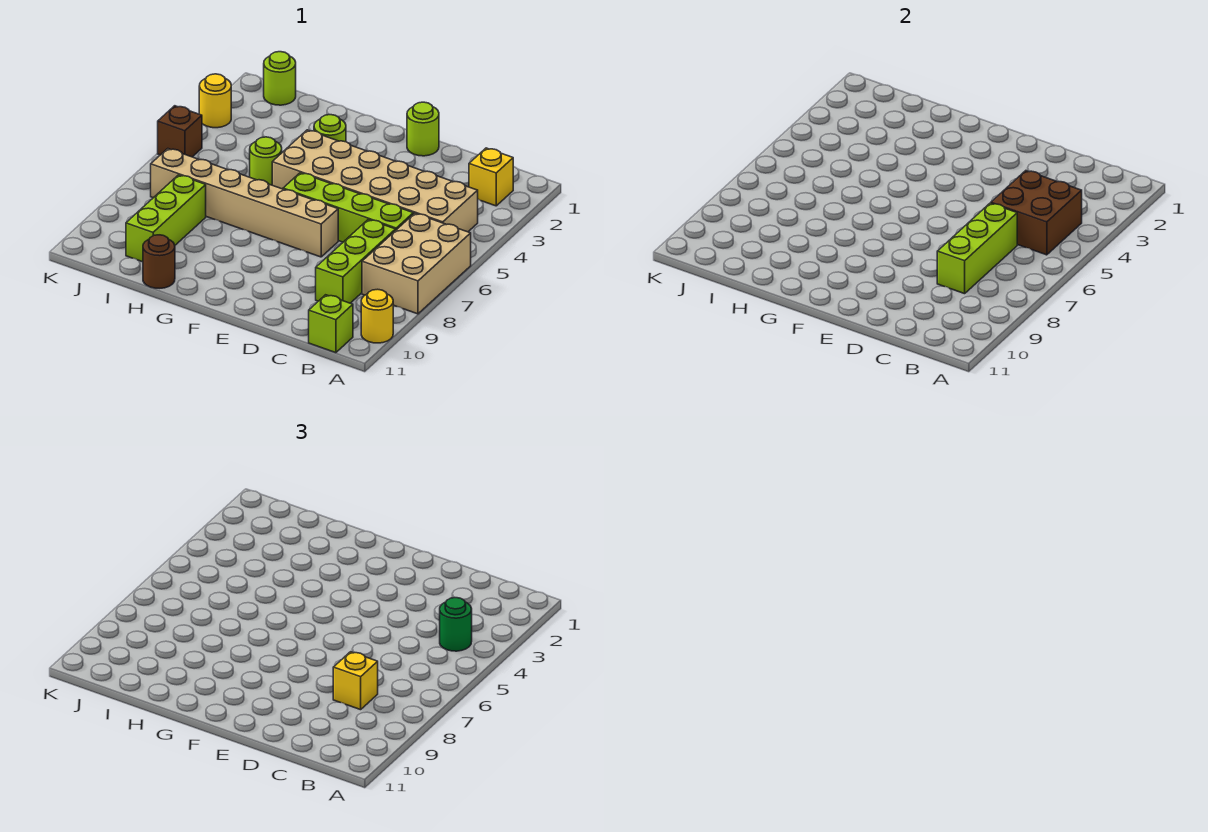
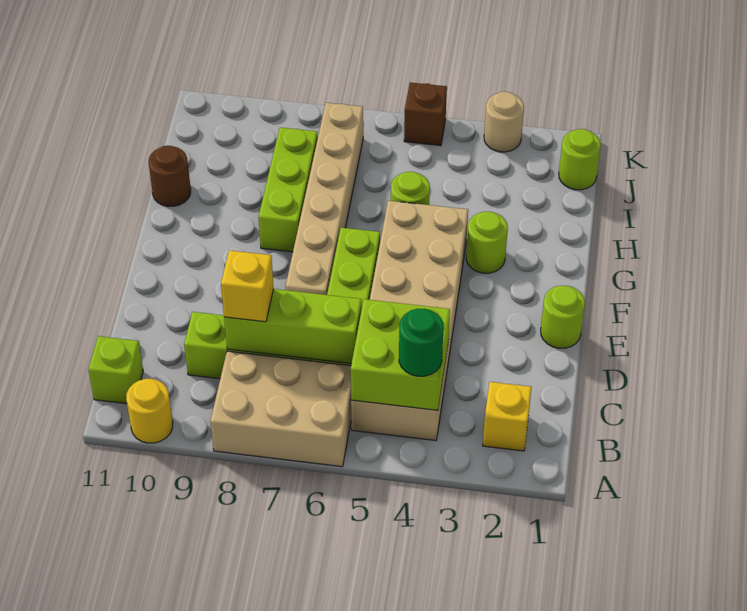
brown 2x2 brick [991,171,1082,255] -> lime 2x2 brick [351,299,450,410]
lime 1x3 brick [126,175,206,262] -> lime 1x3 brick turned to [259,127,318,252]
yellow 1x1 round brick [199,74,231,128] -> tan 1x1 round brick [484,92,524,152]

